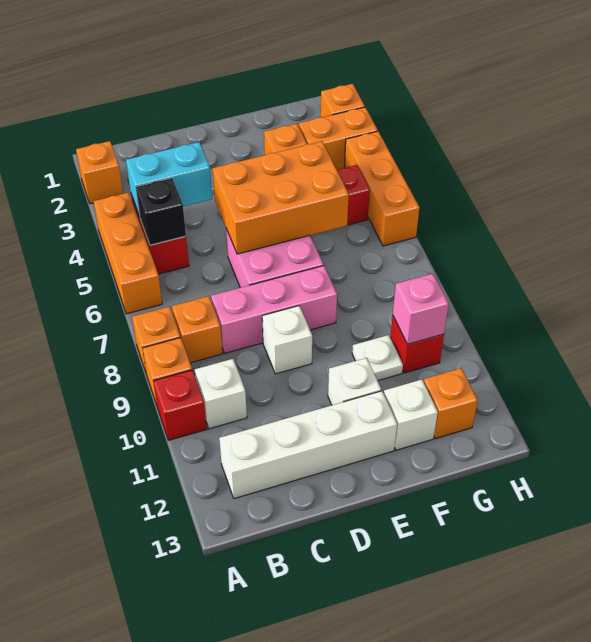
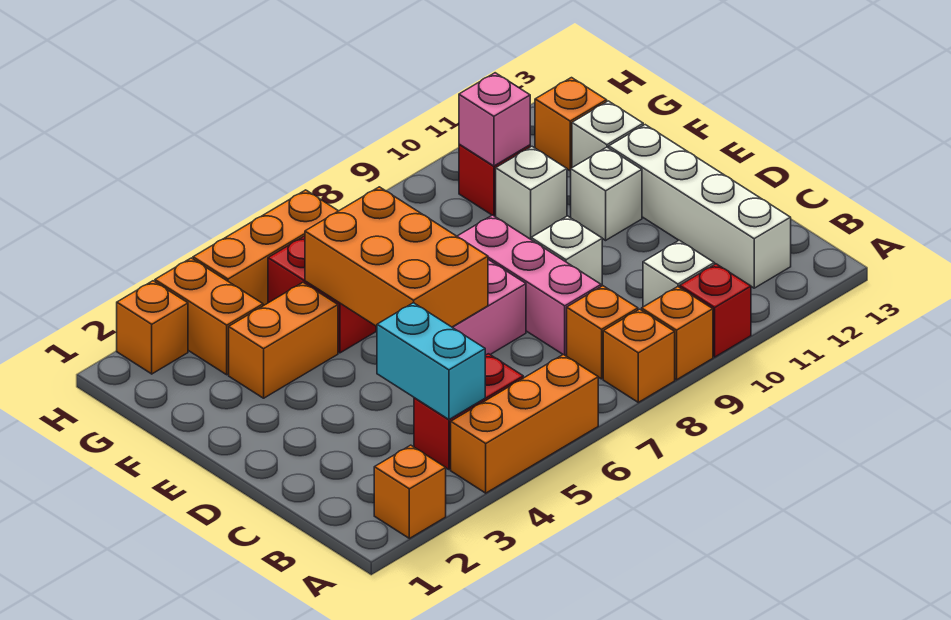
black 1x1 brick [136,178,186,245] -> none
white 1x1 plate [352,335,403,381] -> white 1x1 brick [496,147,567,239]

